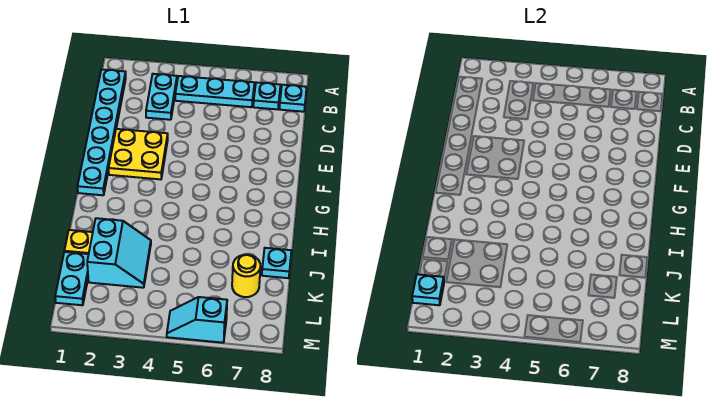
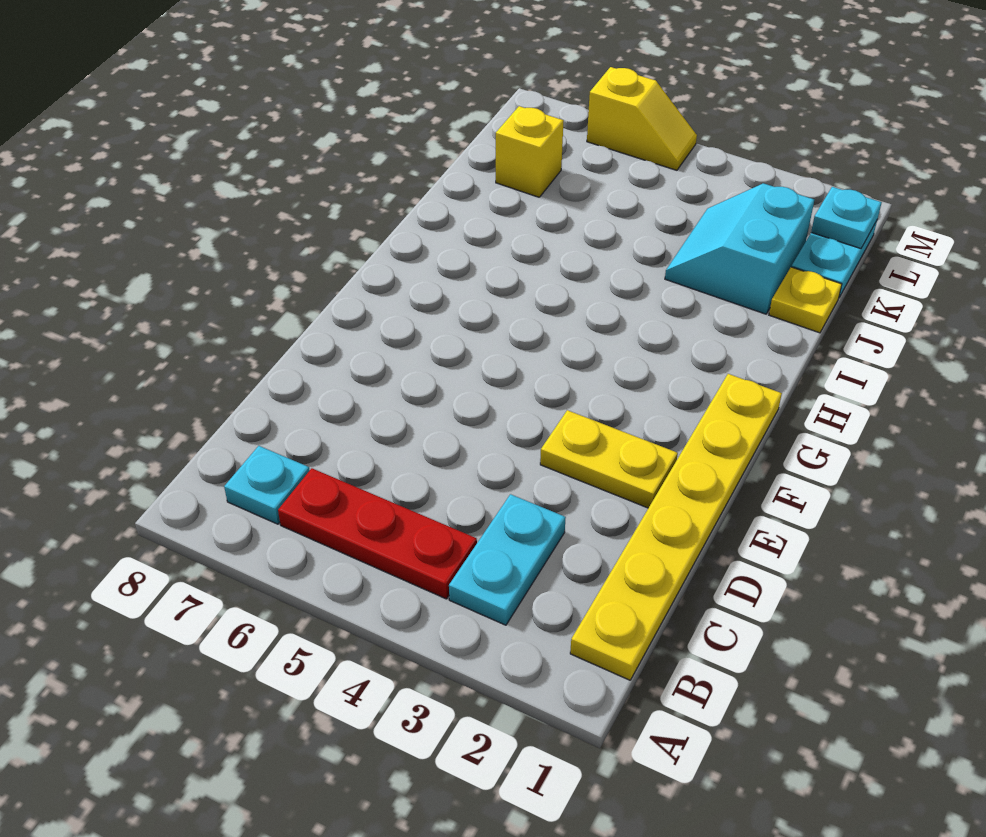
cyan 1x6 plate [78,69,126,195] -> yellow 1x6 plate [570,374,782,680]
cyan 1x3 plate [175,76,255,107] -> red 1x3 plate [278,468,477,599]
cyan 1x1 plate [280,85,307,112] -> none
yellow 2x2 plate [109,129,168,179] -> yellow 1x2 plate [540,410,678,508]
cyan 1x1 plate [262,248,291,278] -> none
yellow 1x1 round brick [232,255,260,297] -> yellow 1x1 brick [496,106,564,197]
cyan 1x2 slope [167,297,227,343] -> yellow 1x2 slope [587,67,697,170]

